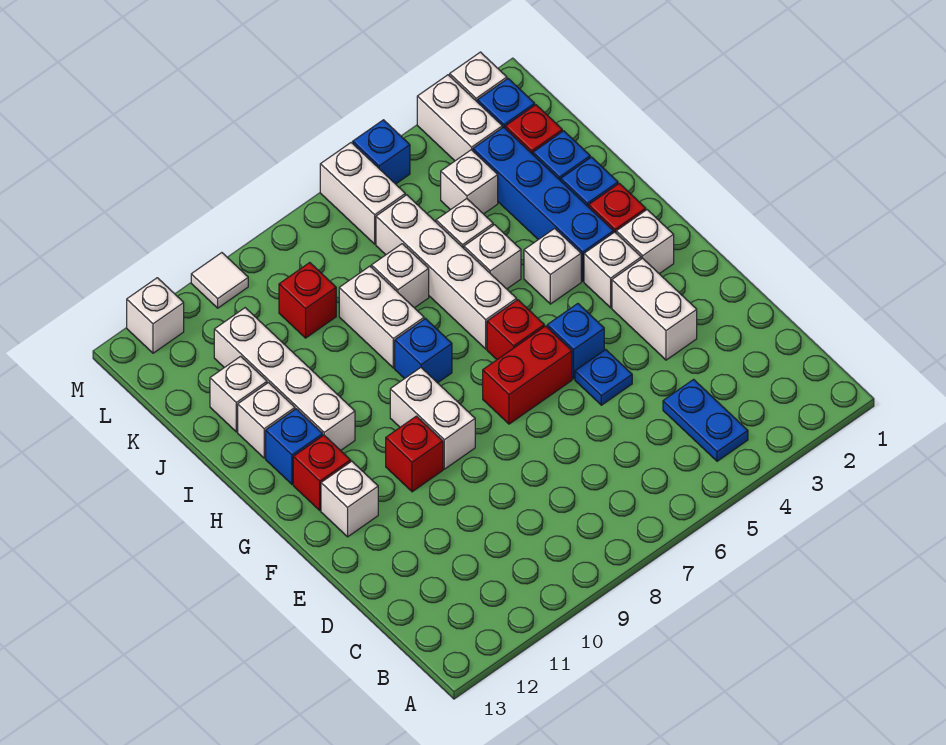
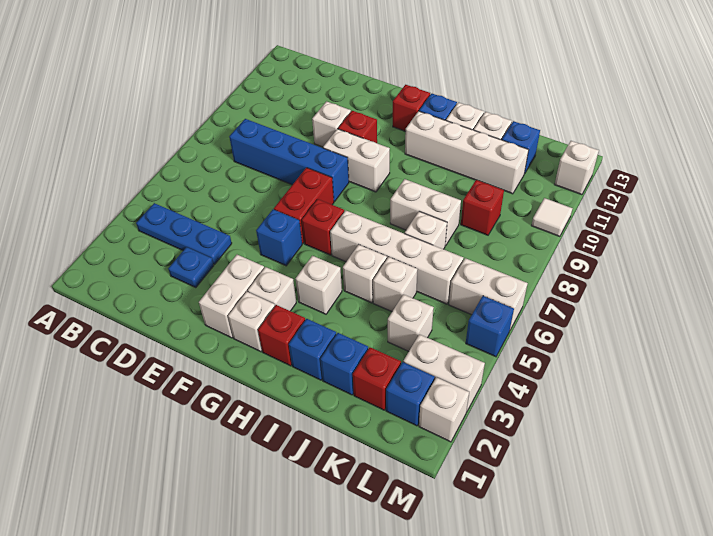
blue 1x2 plate [663,379,748,461] -> blue 1x3 plate [136,203,232,265]
white 1x2 brick [612,258,697,360] -> white 1x2 brick turned to [199,255,264,338]
blue 1x1 plate [575,350,632,405] -> blue 1x1 plate moved to [168,247,214,288]
white 1x1 brick [321,461,378,537] -> white 1x1 brick moved to [312,101,351,147]
blue 1x4 brick [473,127,613,281] -> blue 1x4 brick moved to [229,119,349,202]
blue 1x1 brick [395,319,452,383] -> blue 1x1 brick moved to [502,121,540,174]

